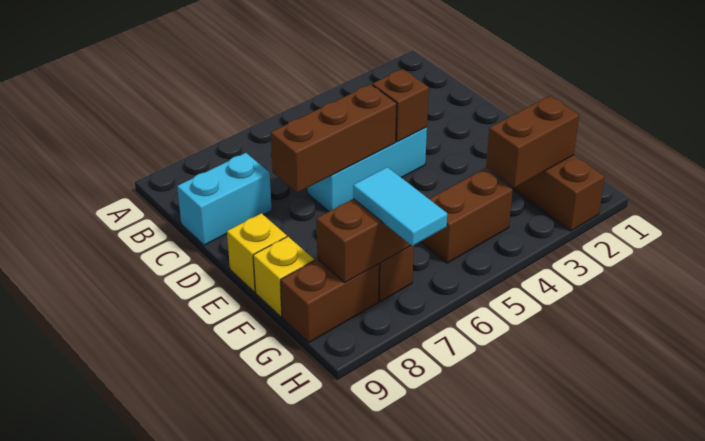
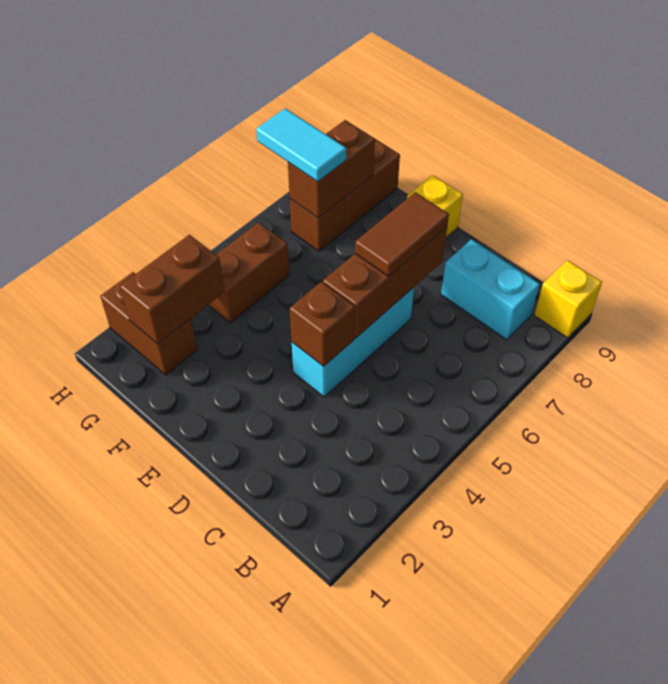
cyan 1x2 brick [177,153,272,245] -> cyan 1x2 brick turned to [441,239,540,340]
none -> brown 1x2 tile [355,192,449,277]
yellow 1x1 brick [253,237,314,317] -> yellow 1x1 brick moved to [534,260,602,338]

